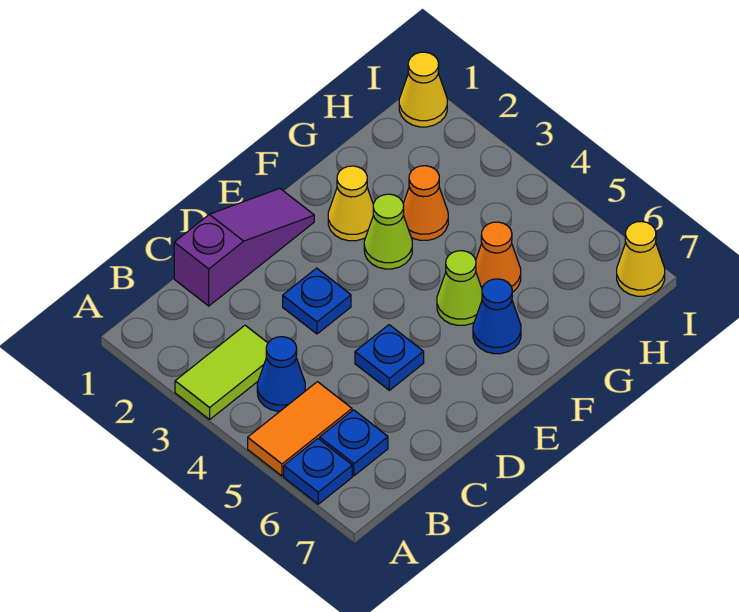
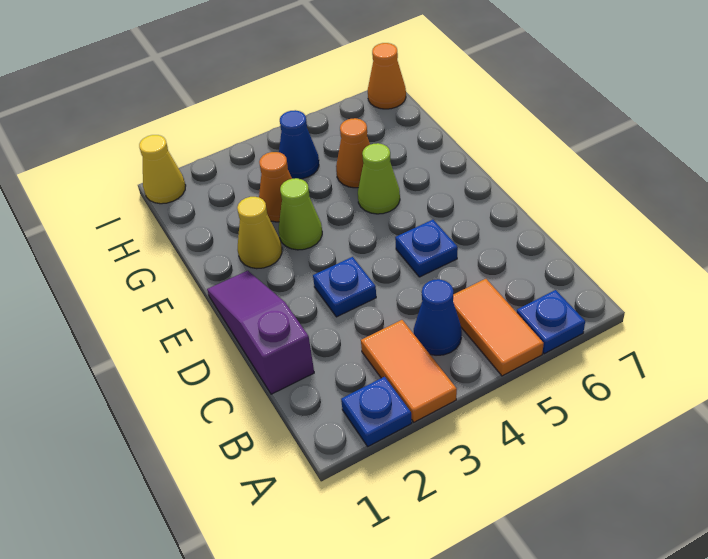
lime 1x2 tile [175,325,268,419] -> orange 1x2 tile [361,320,457,422]
blue 1x1 plate [320,410,388,476] -> blue 1x1 plate moved to [341,377,412,446]
blue 1x1 cone [473,279,521,354] -> blue 1x1 cone moved to [279,110,319,179]
yellow 1x1 cone [617,221,665,296] -> orange 1x1 cone [368,43,406,109]

